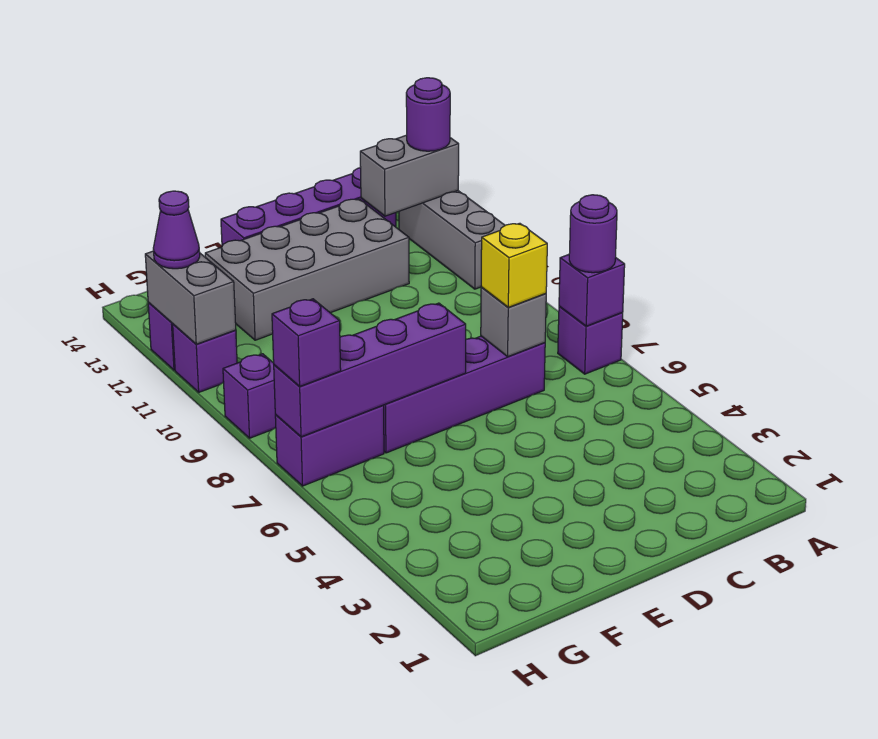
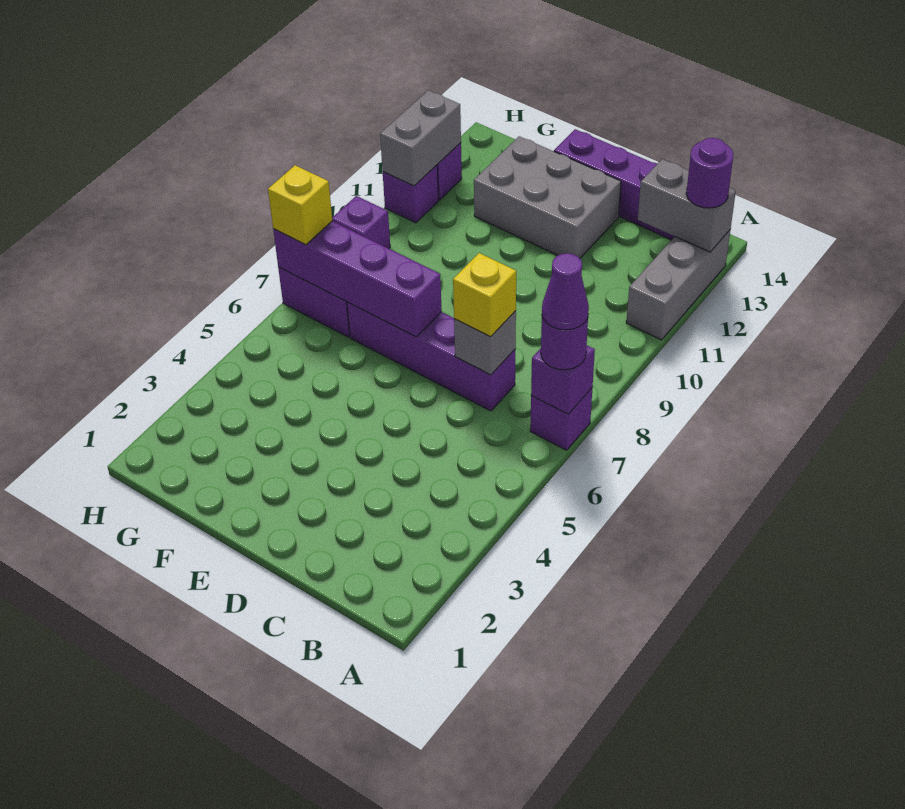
grey 2x4 brick [205,199,409,340] -> grey 2x3 brick [474,136,621,258]
purple 1x1 brick [272,299,341,387] -> yellow 1x1 brick [268,165,332,245]
purple 1x1 cone [153,191,200,269] -> purple 1x1 cone moved to [542,253,589,330]

